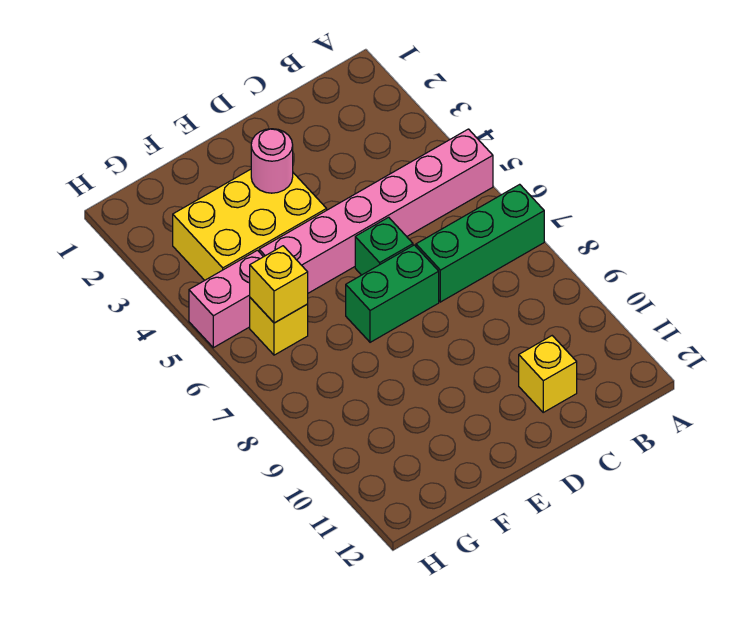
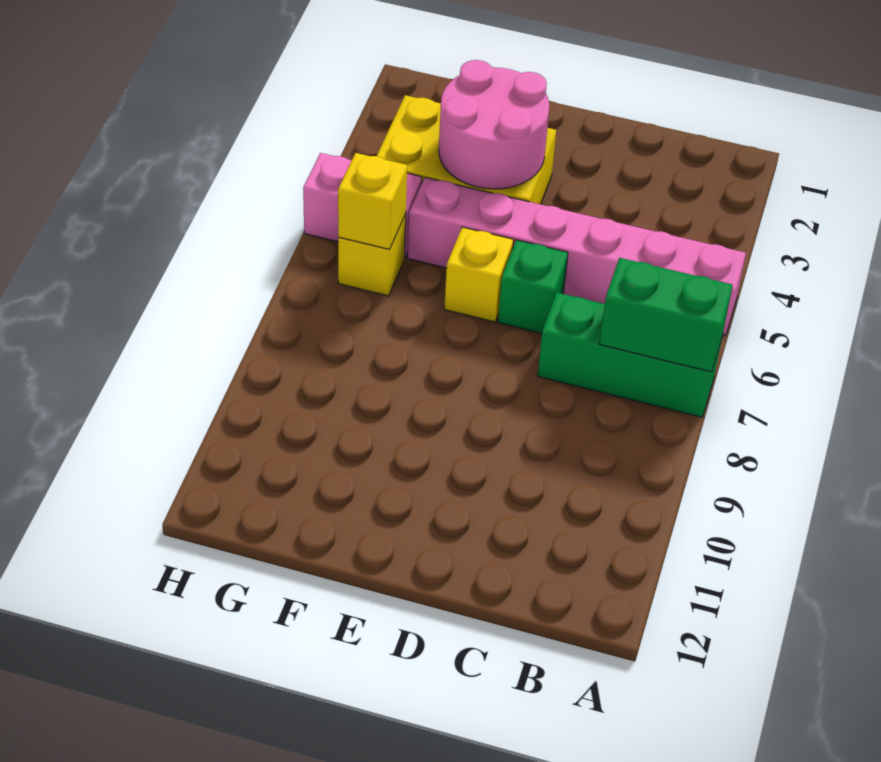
yellow 1x1 brick [519,336,577,412] -> yellow 1x1 brick moved to [444,227,513,322]
green 1x2 brick [346,245,439,342] -> green 1x2 brick moved to [599,258,733,372]
pink 1x1 round brick [251,129,293,193] -> pink 2x2 round brick [439,60,549,189]

